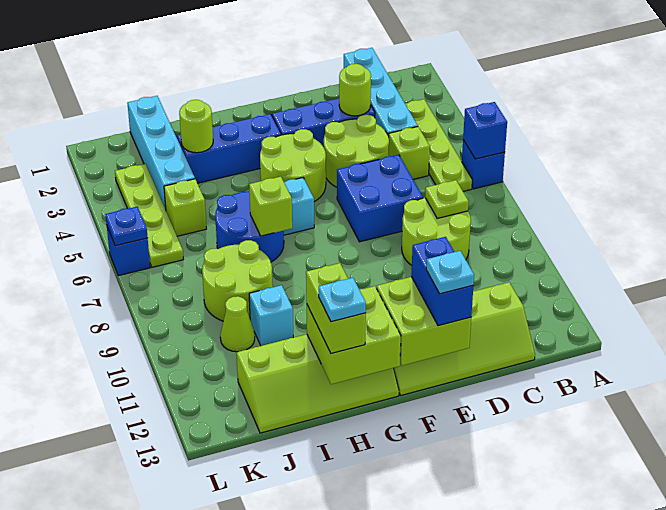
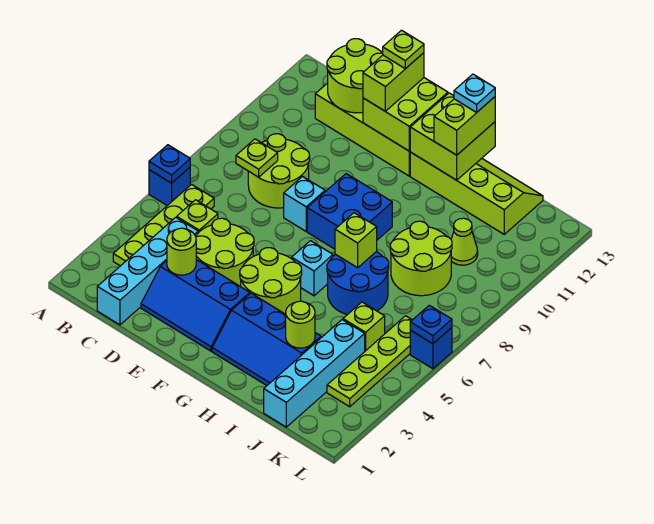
blue 1x1 brick [463,102,507,159] -> blue 1x1 plate [149,145,190,183]
none -> lime 2x2 round brick [327,39,383,113]
blue 2x2 brick [337,155,423,242] -> blue 2x2 brick moved to [307,174,392,249]
blue 1x2 brick [411,237,473,326] -> lime 1x2 brick [363,53,424,111]
cyan 1x1 plate [426,251,474,294] -> lime 1x1 plate [383,30,424,69]
cyan 1x1 brick [249,285,293,346] -> cyan 1x1 brick moved to [284,177,325,231]

